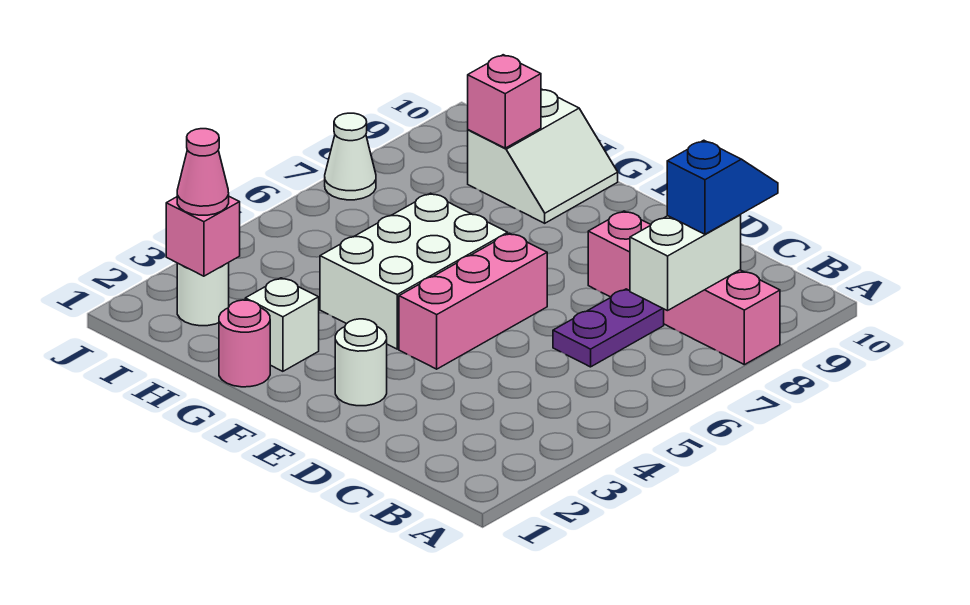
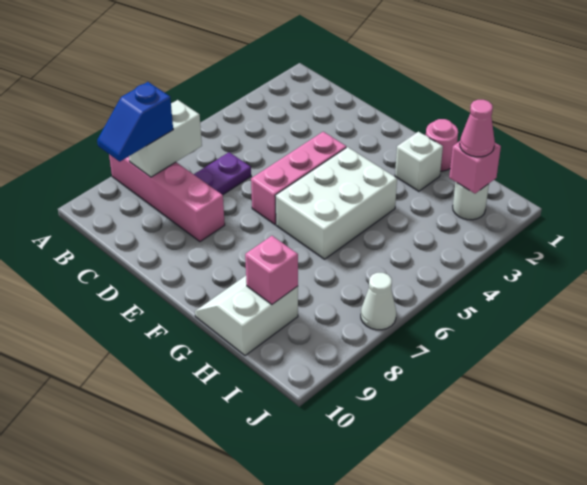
white 1x1 round brick [335,319,387,406] -> none

